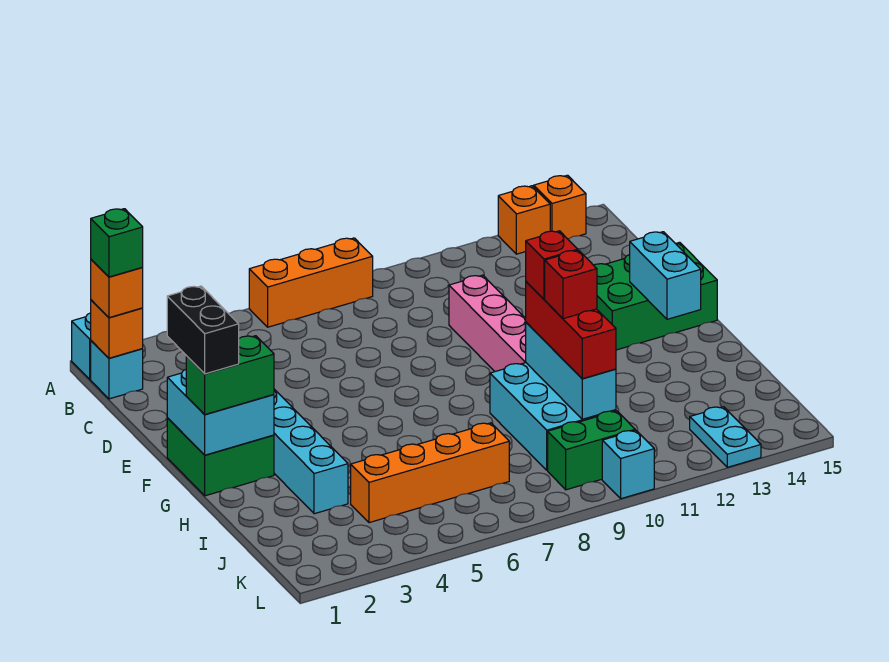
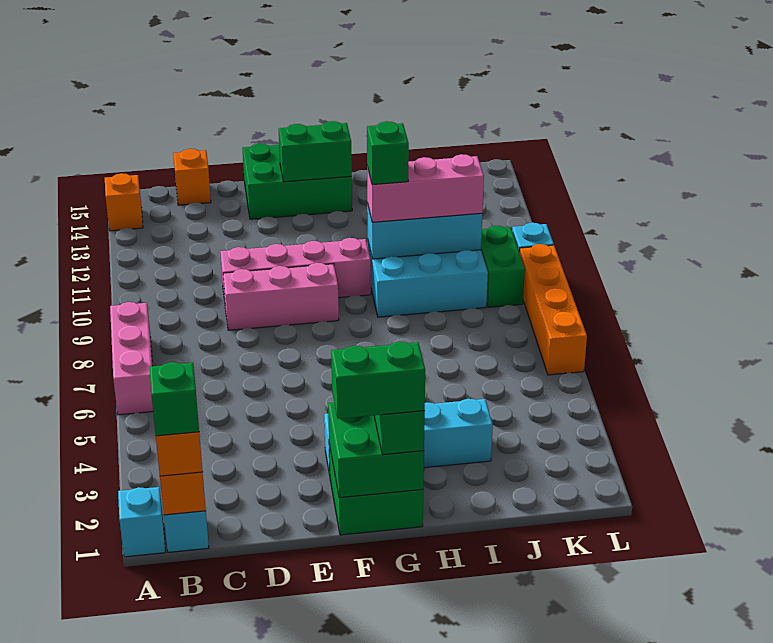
orange 1x3 brick [249,238,373,327] -> pink 1x3 brick [110,302,153,415]
orange 1x1 brick [498,186,550,254] -> orange 1x1 brick moved to [173,149,211,205]
none -> pink 1x3 brick [223,263,339,330]
green 2x3 brick [594,242,717,350] -> green 2x3 brick turned to [242,143,352,219]
cyan 2x2 brick [167,370,274,455] -> green 2x2 brick [328,403,424,498]
black 1x2 brick [167,286,239,374] -> green 1x2 brick [331,342,425,419]
cyan 1x2 brick [630,232,701,319] -> green 1x2 brick [279,121,352,182]
red 1x3 brick [526,282,616,379] -> pink 1x3 brick [367,154,484,222]
red 1x1 brick [526,231,578,299] -> green 1x1 brick [367,121,409,185]
red 1x1 brick [545,250,597,319] -> none
orange 1x4 brick [351,423,509,523] -> orange 1x4 brick moved to [519,244,587,375]
cyan 1x2 plate [690,407,761,467] -> none

